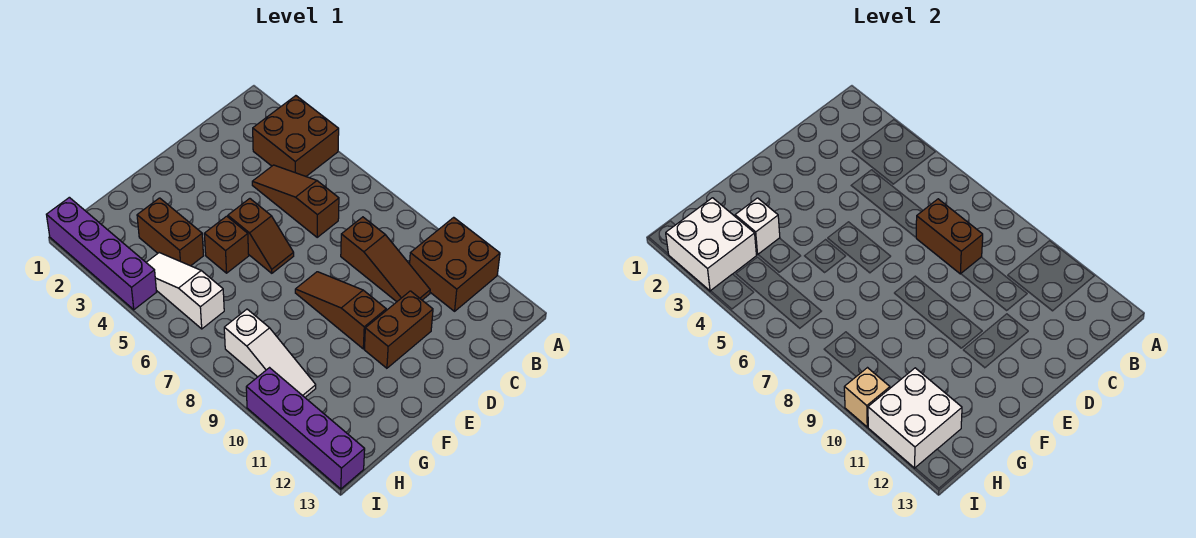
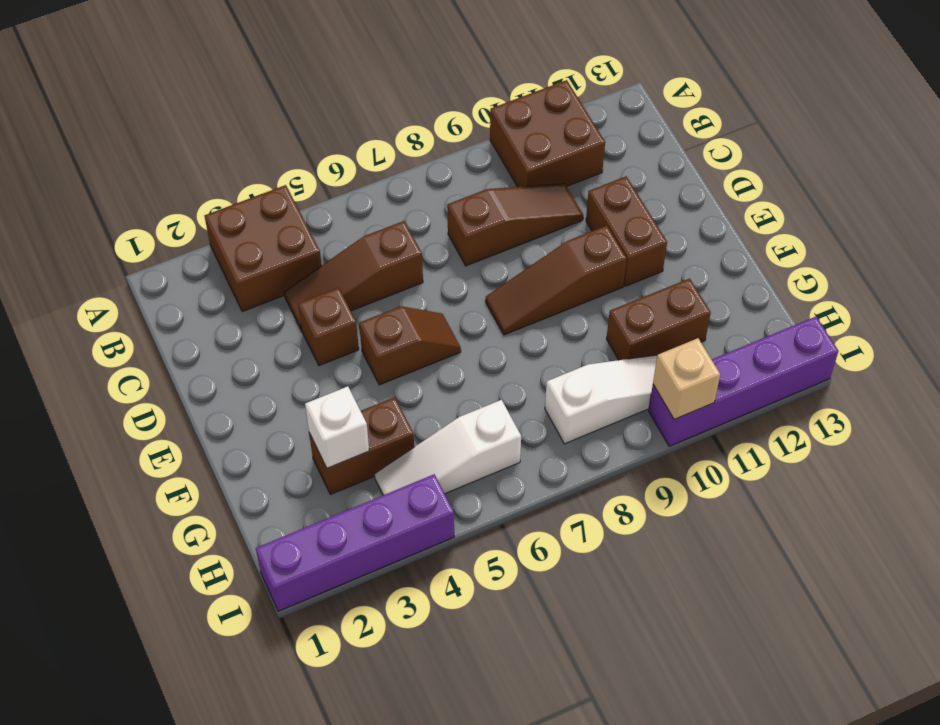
brown 1x2 brick [916,199,983,274] -> brown 1x2 brick moved to [607,278,711,360]
brown 1x1 brick [204,216,249,273] -> brown 1x1 brick moved to [298,288,359,366]
white 2x2 brick [666,198,756,291] -> none
white 2x2 brick [868,368,962,468] -> none

